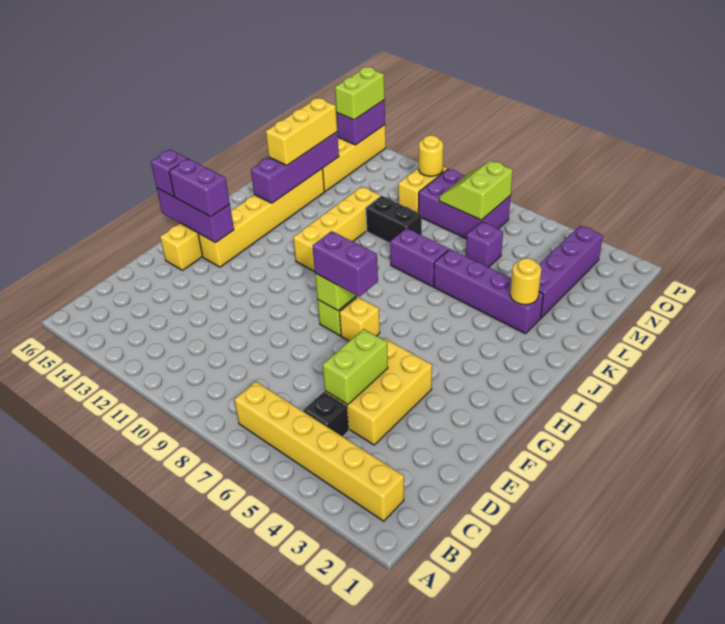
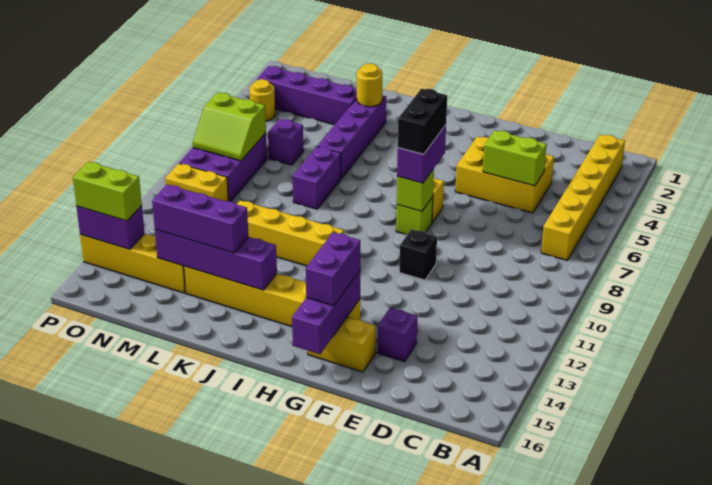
black 1x1 brick [303,392,349,437] -> black 1x1 brick moved to [399,229,437,280]
purple 1x1 brick [151,150,188,197] -> purple 1x1 brick moved to [377,308,417,362]
yellow 1x3 brick [266,98,337,165] -> purple 1x3 brick [152,185,248,253]
black 1x2 brick [366,196,422,243] -> black 1x2 brick moved to [398,89,447,154]
yellow 1x1 round brick [419,135,443,176] -> yellow 1x1 round brick moved to [249,79,275,121]

